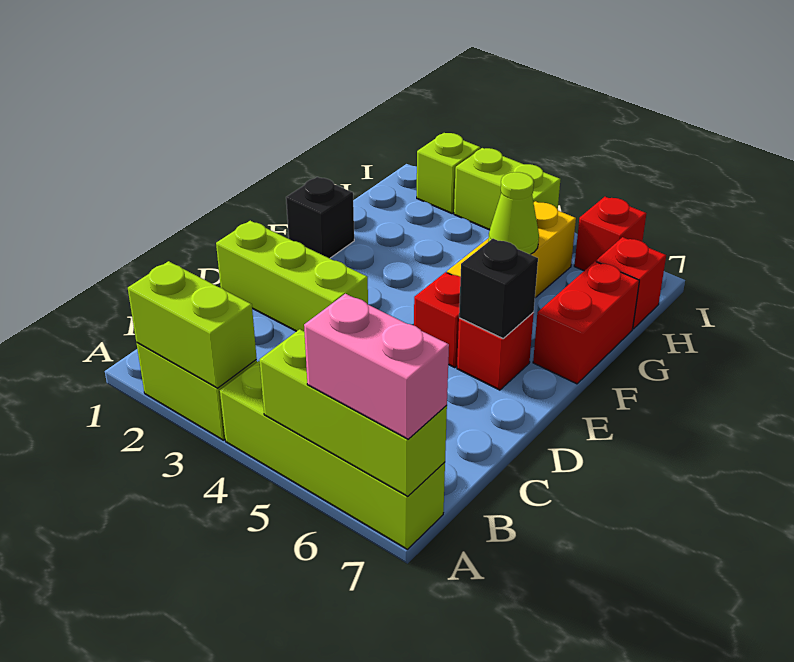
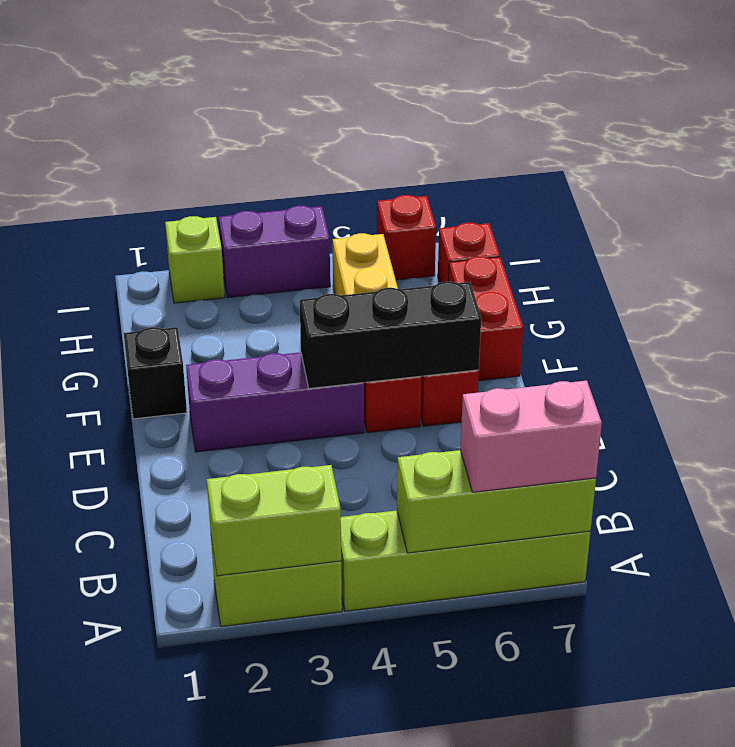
lime 1x3 brick [216,221,368,331] -> none
none -> purple 1x3 brick [186,352,364,452]
black 1x1 brick [459,239,538,339] -> black 1x3 brick [300,282,481,389]
lime 1x1 cone [488,172,539,255] -> none
lime 1x2 brick [454,148,560,230] -> purple 1x2 brick [219,206,330,298]

